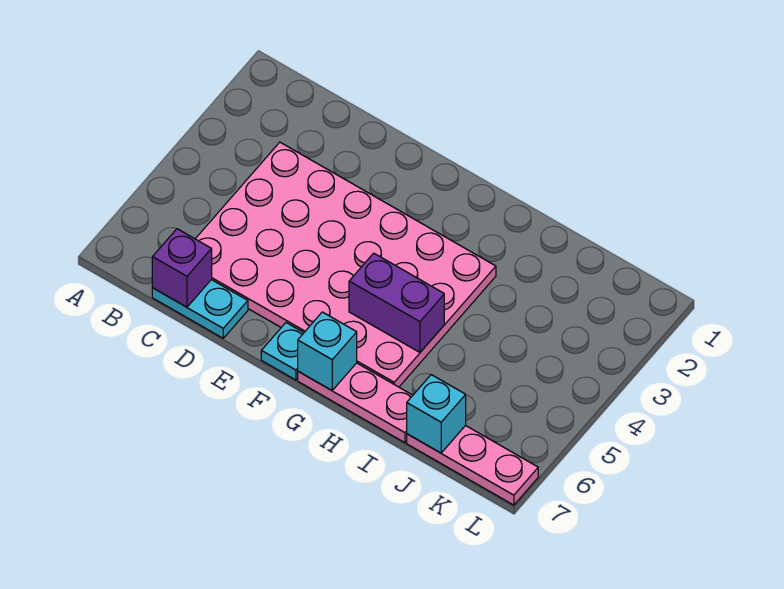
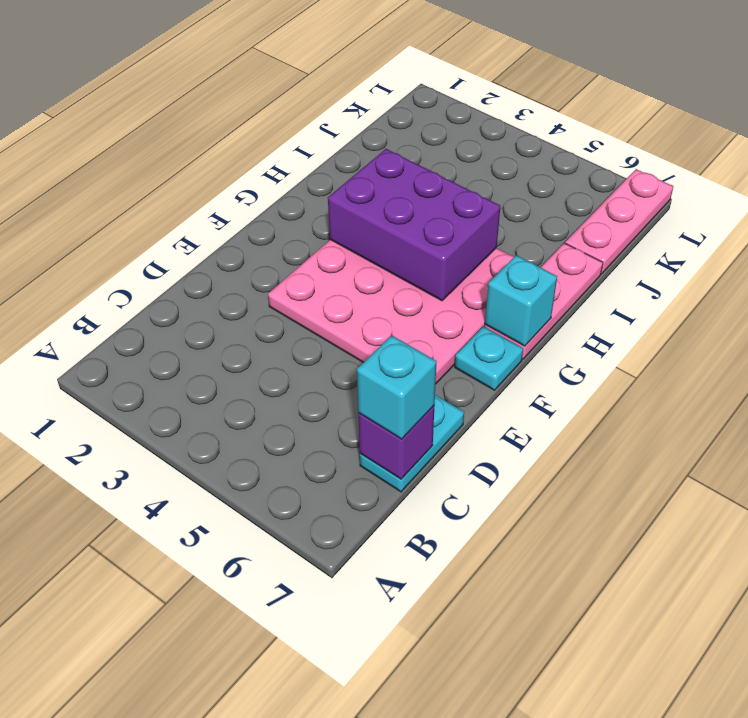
pink 4x6 plate [196,142,496,387] -> pink 4x4 plate [268,240,514,383]
purple 1x2 brick [349,253,444,352] -> purple 2x3 brick [328,149,500,301]
cyan 1x1 brick [407,375,466,453] -> cyan 1x1 brick moved to [357,335,437,439]

